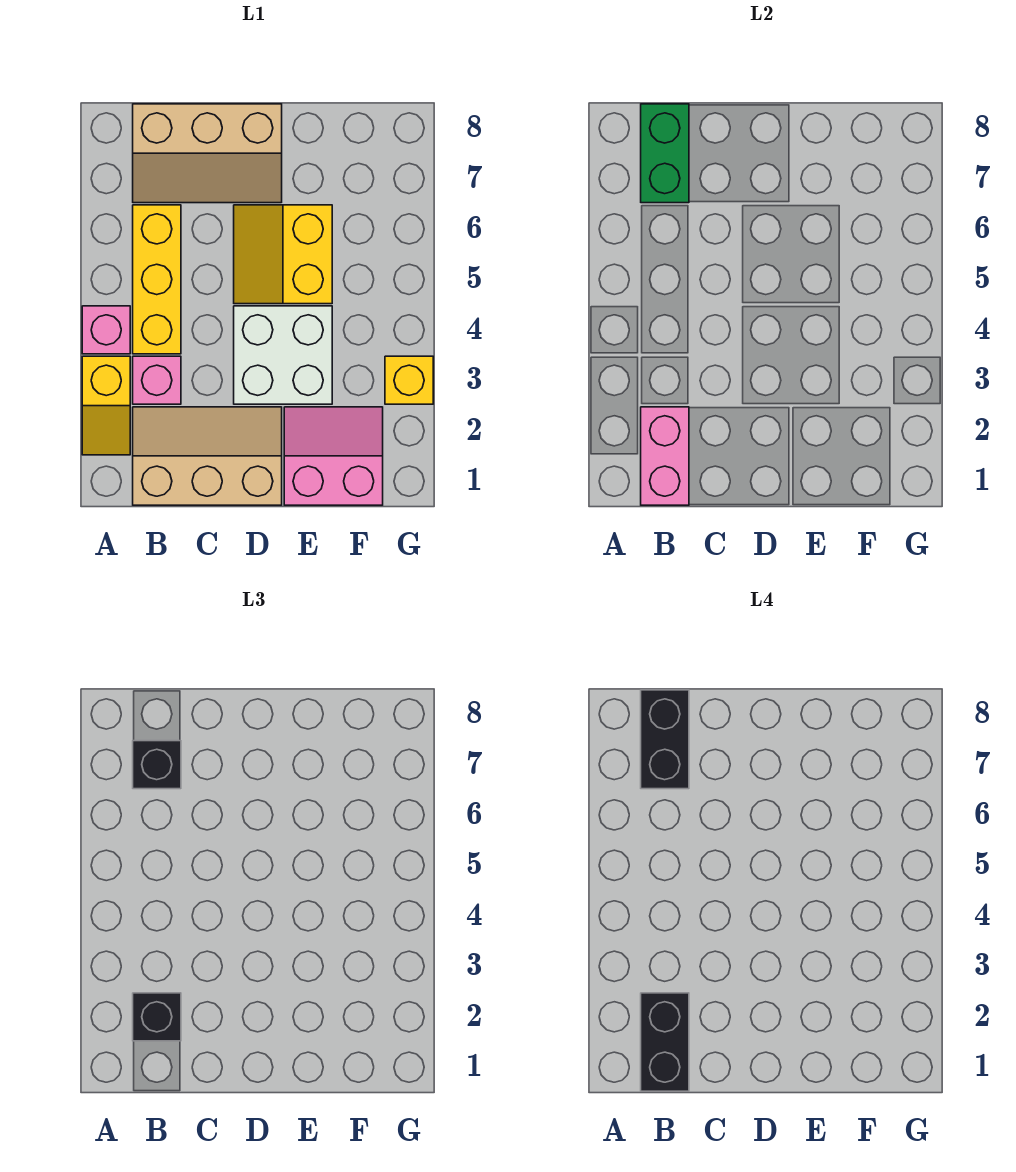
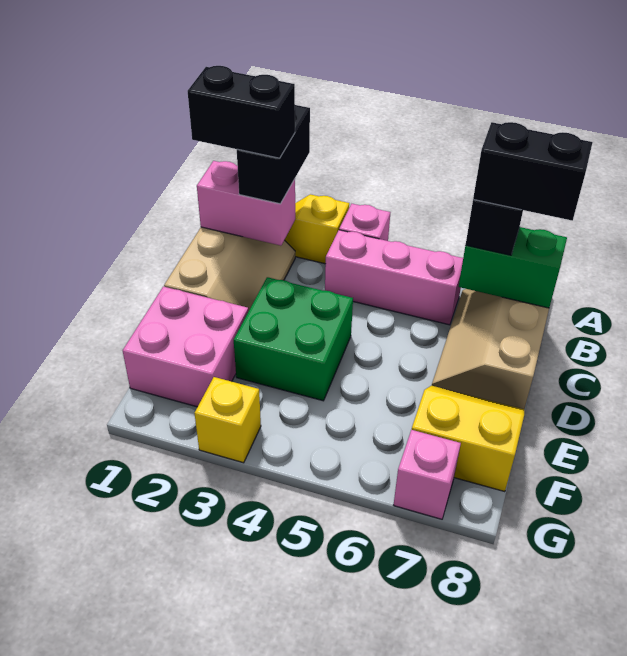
black 1x1 brick [133,993,181,1041] -> black 1x2 brick [237,105,310,204]
pink 1x1 brick [133,356,181,404] -> pink 1x1 brick moved to [394,430,461,519]
yellow 1x3 brick [133,205,181,354] -> pink 1x3 brick [325,230,463,325]
white 2x2 brick [234,306,332,404] -> green 2x2 brick [234,277,353,401]
yellow 2x2 slope [234,205,332,304] -> yellow 2x2 slope moved to [412,386,524,492]
pink 2x2 slope [284,407,383,505] -> pink 2x2 brick [123,287,248,407]

